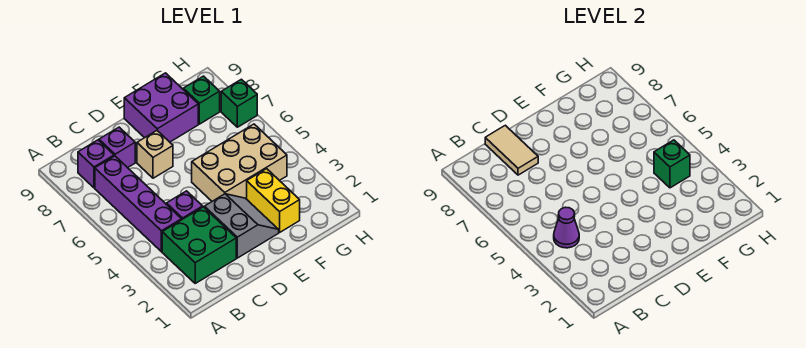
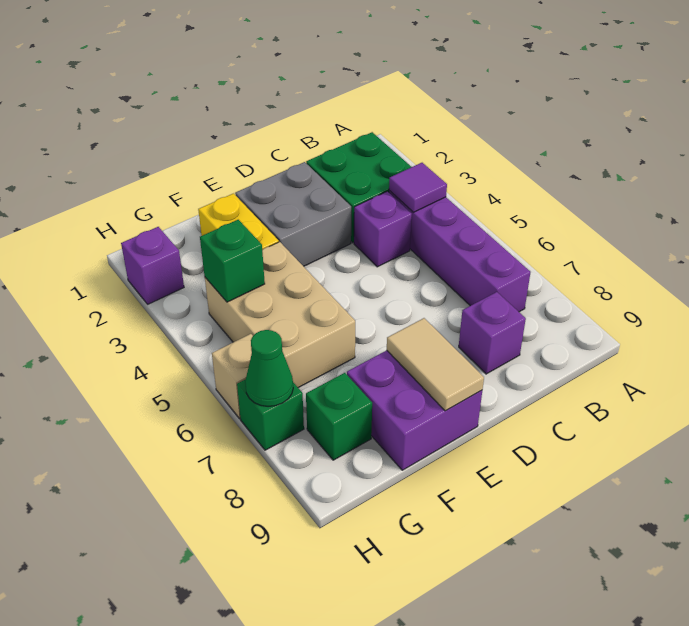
purple 1x1 cone [554,207,579,248] -> purple 1x1 tile [389,163,447,212]
purple 1x1 brick [78,140,114,188] -> purple 1x1 brick moved to [121,227,184,304]
tan 1x2 tile [485,125,538,175] -> tan 1x2 tile moved to [387,318,484,411]
grey 2x2 slope [204,194,279,258] -> grey 2x2 brick [235,162,351,266]
tan 1x1 brick [137,131,173,178] -> tan 1x1 brick moved to [212,334,253,419]
tan 2x3 brick [192,124,287,201] -> tan 2x3 brick turned to [205,242,355,388]
none -> green 1x1 cone [245,330,293,406]

